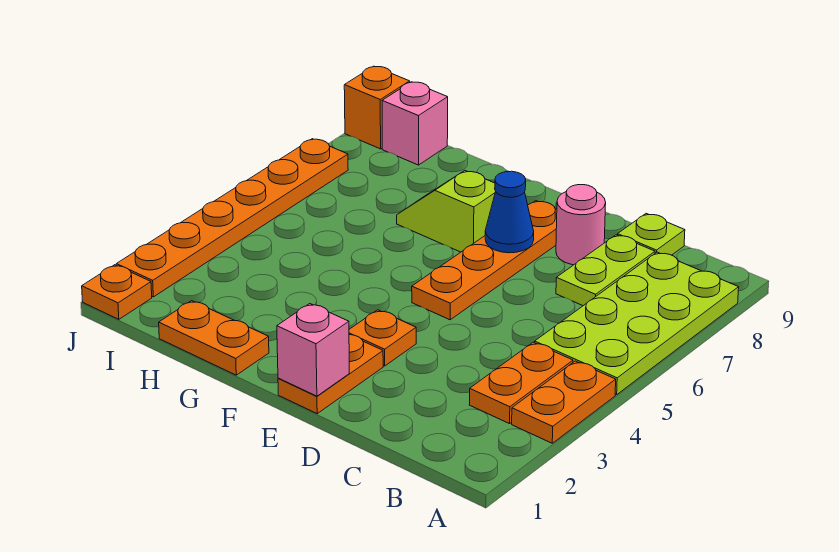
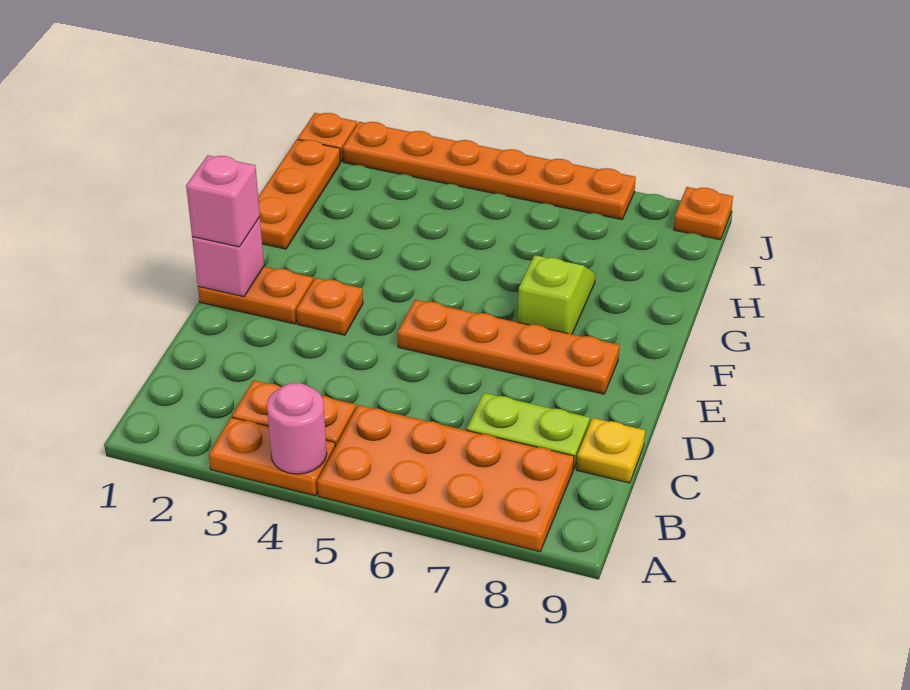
lime 2x4 plate [535,252,739,395] -> orange 2x4 plate [317,405,574,552]
lime 1x1 plate [618,214,685,255] -> yellow 1x1 plate [577,418,645,483]
pink 1x1 round brick [556,185,606,265] -> pink 1x1 round brick moved to [267,383,327,474]
blue 1x1 cone [485,171,534,253] -> none
orange 1x2 plate [159,301,269,375] -> orange 1x3 plate [258,140,340,249]
pink 1x1 brick [382,82,448,165] -> pink 1x1 brick moved to [186,155,260,247]
orange 1x1 brick [344,66,410,149] -> orange 1x1 plate [674,187,733,240]

